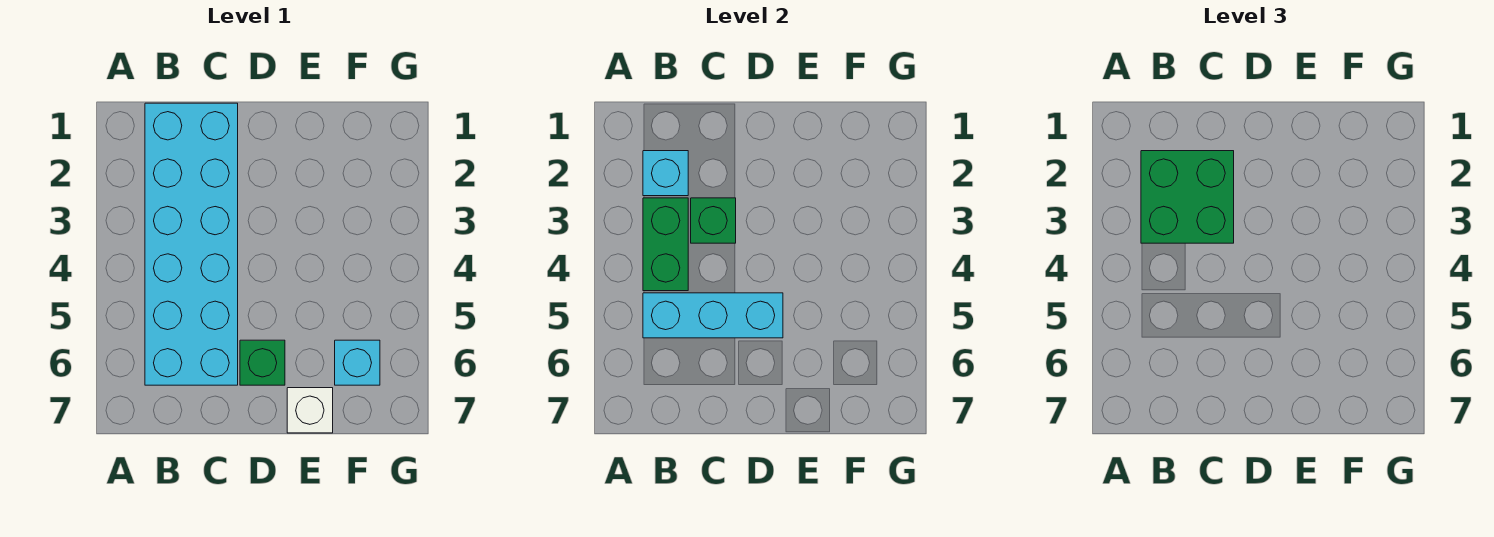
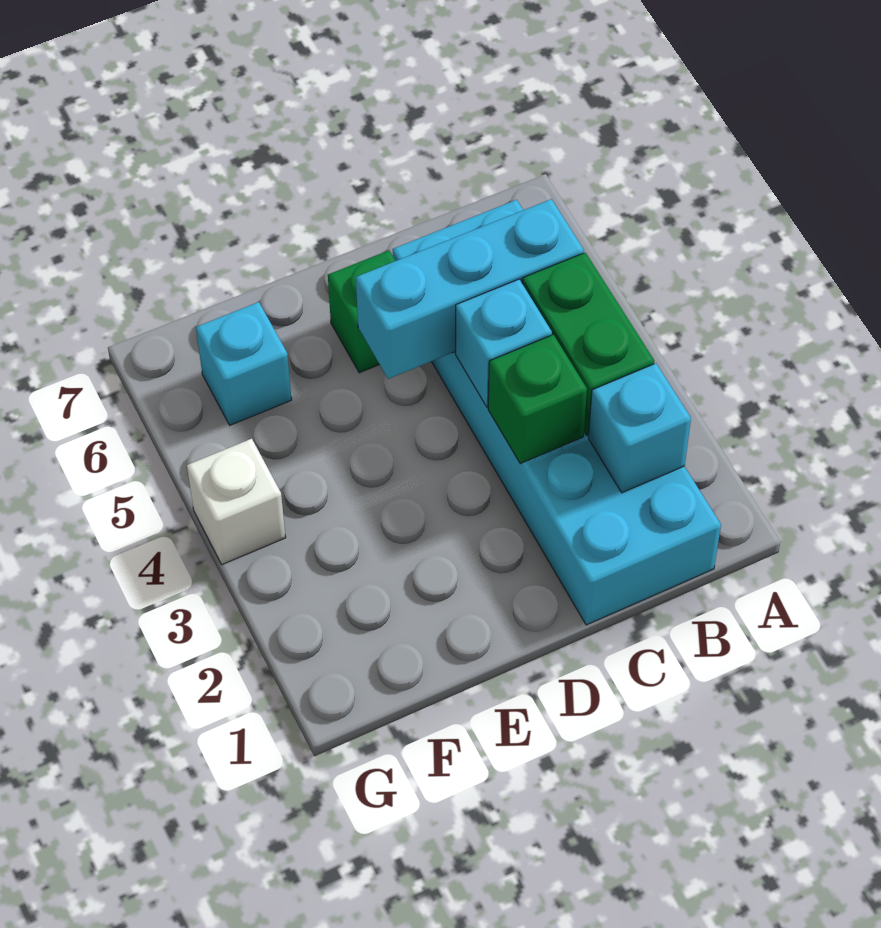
green 2x2 brick [1141,151,1234,243] -> none
none -> cyan 1x1 brick [456,279,552,407]
white 1x1 brick [287,388,333,433] -> white 1x1 brick moved to [187,439,286,564]

